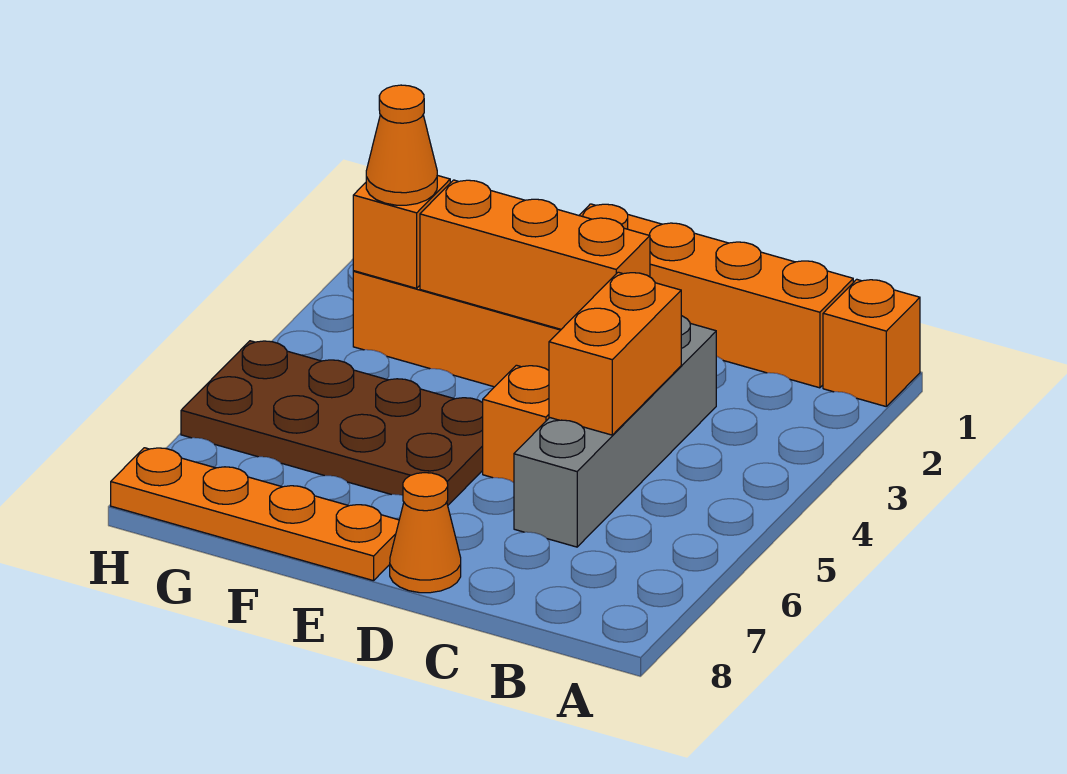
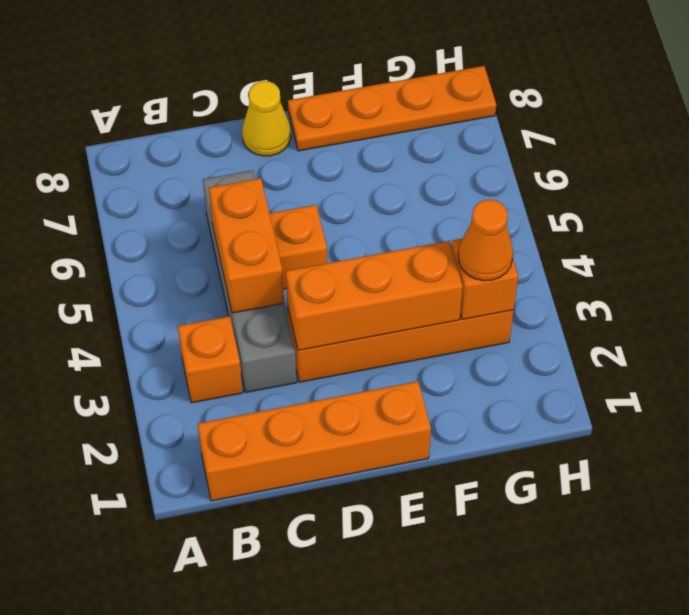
orange 1x1 brick [823,279,920,406] -> orange 1x1 brick moved to [178,316,243,403]
orange 1x1 cone [390,473,461,593] -> yellow 1x1 cone [242,81,291,156]
brown 2x4 plate [181,341,483,505] -> none

